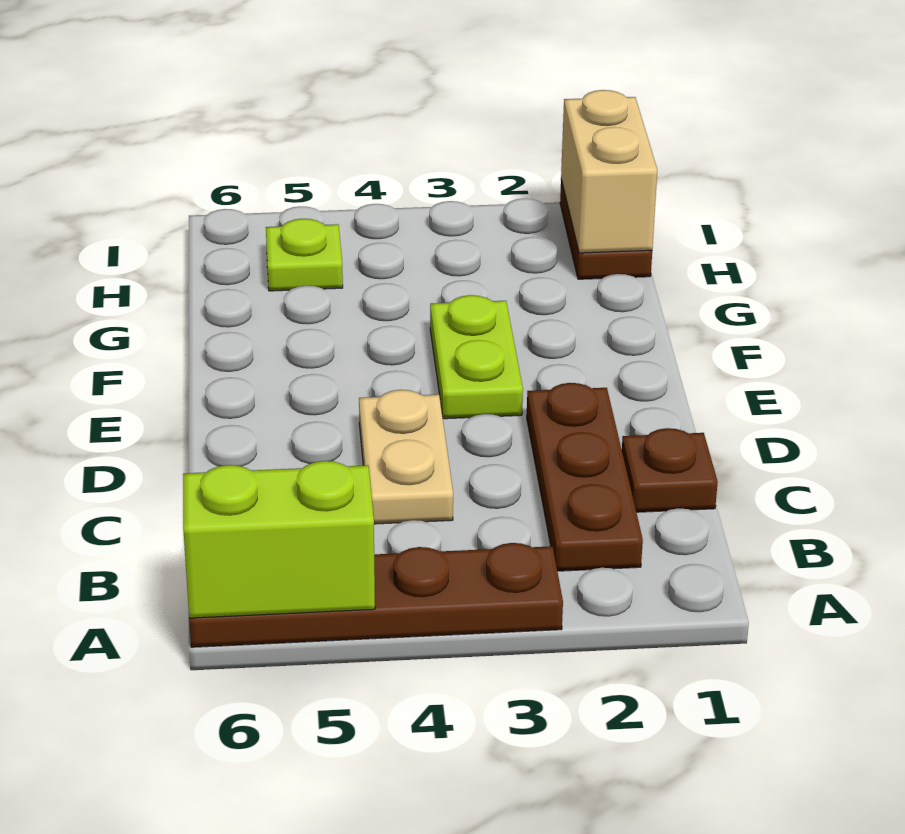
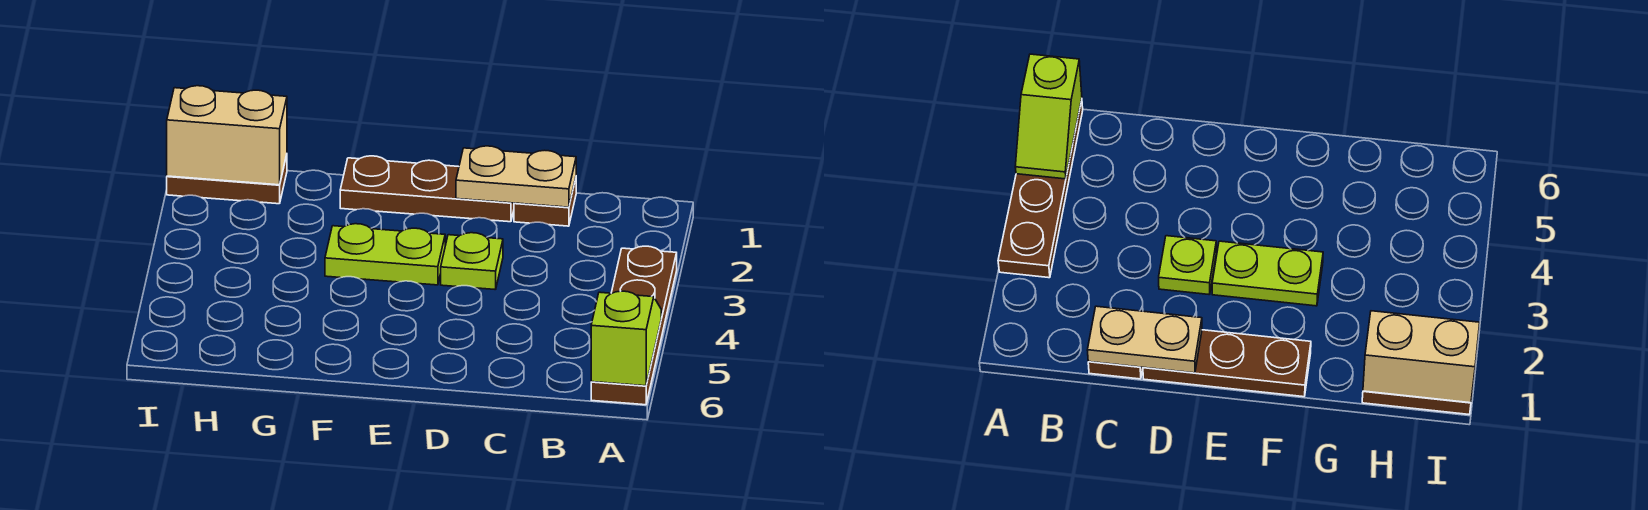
lime 1x2 brick [183,461,375,618] -> lime 1x2 slope [591,291,661,386]
brown 1x3 plate [527,383,643,571] -> brown 1x3 plate moved to [340,156,514,222]
tan 1x2 plate [359,390,453,524] -> tan 1x2 plate moved to [456,146,576,207]
lime 1x1 plate [266,219,343,291] -> lime 1x1 plate moved to [441,233,503,290]

